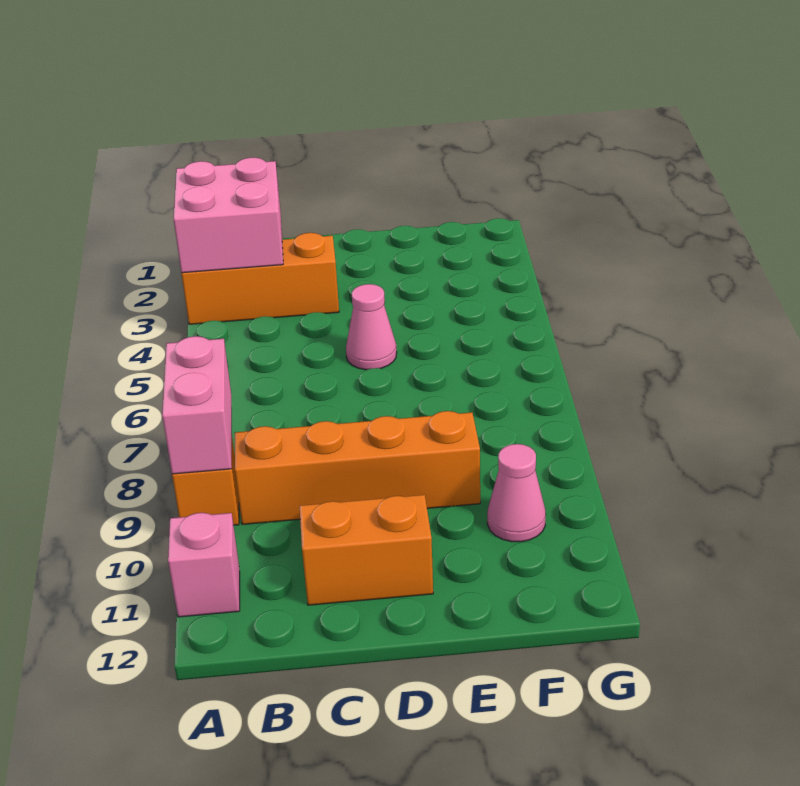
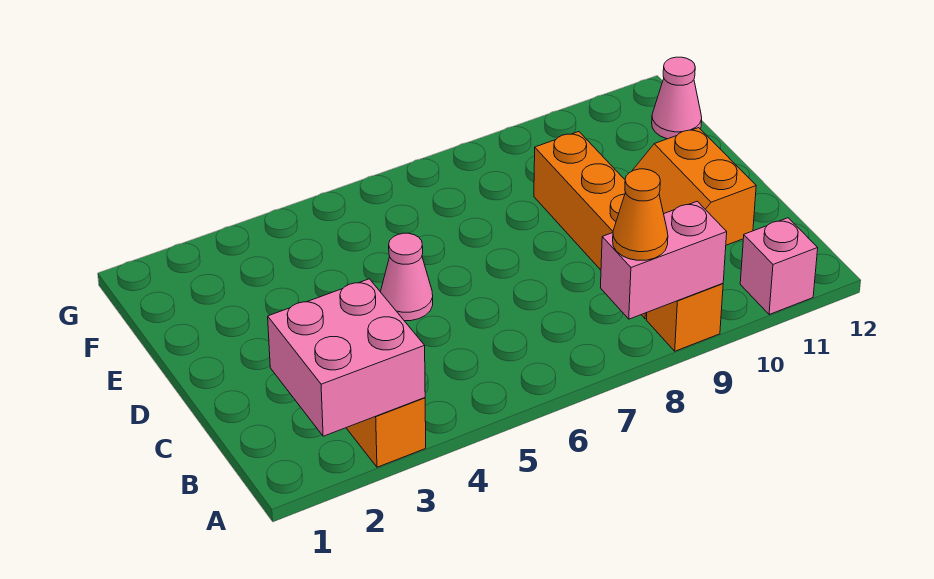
none -> orange 1x1 cone [613,169,668,260]
pink 1x1 cone [487,444,546,542] -> pink 1x1 cone moved to [652,57,702,139]

